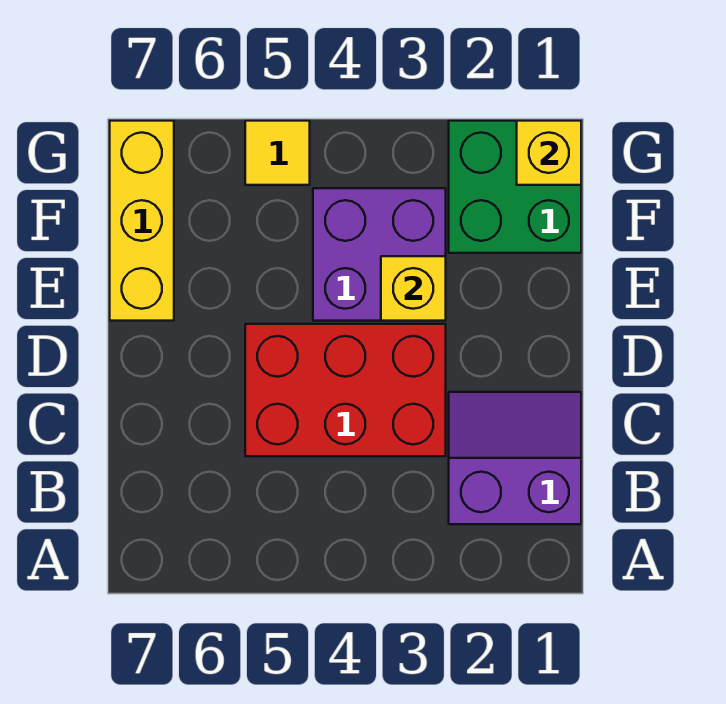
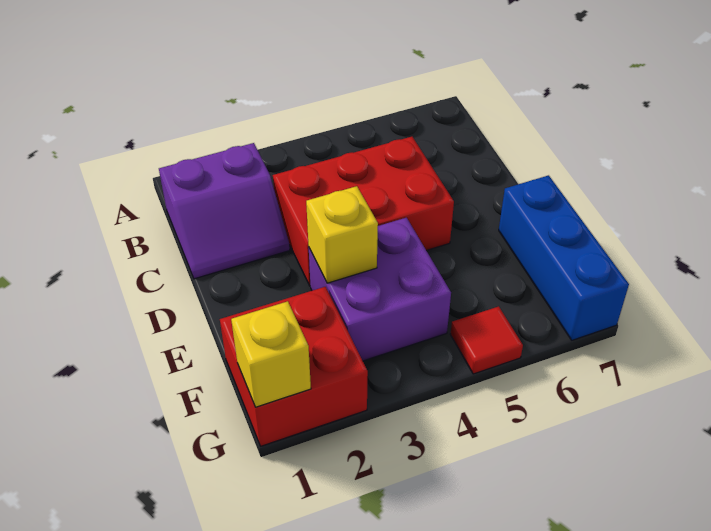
yellow 1x3 brick [110,121,174,321] -> blue 1x3 brick [499,175,629,340]
green 2x2 brick [449,121,581,253] -> red 2x2 brick [220,287,368,446]
yellow 1x1 tile [245,121,310,185] -> red 1x1 tile [450,306,523,374]

